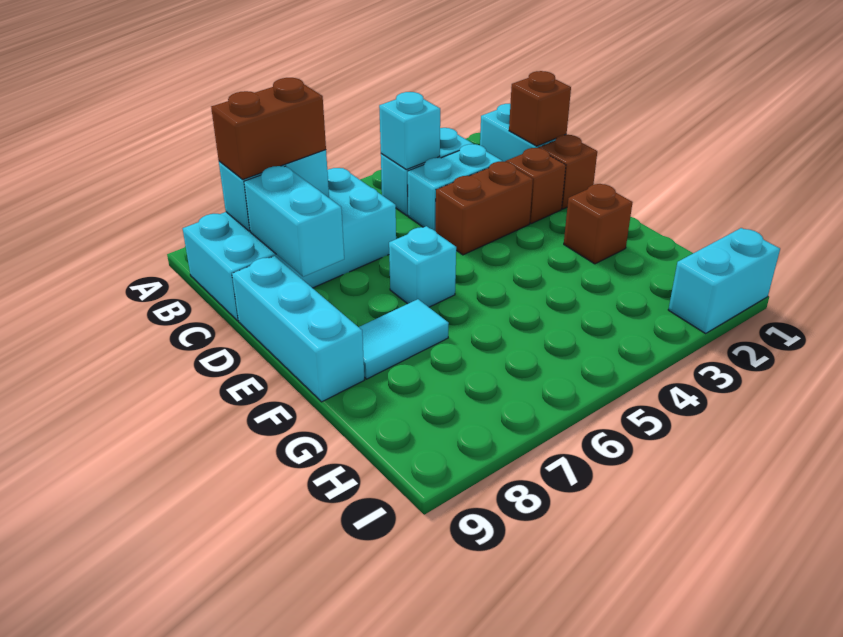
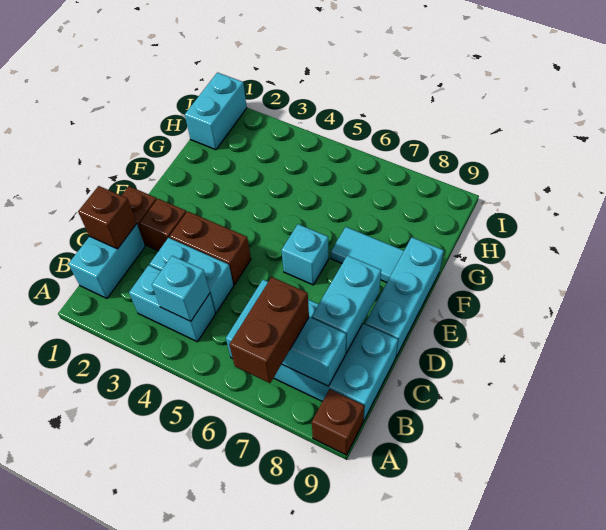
brown 1x2 brick [211,78,326,179] -> brown 1x2 brick turned to [229,277,309,383]
brown 1x1 brick [564,184,633,264] -> brown 1x1 brick moved to [312,389,364,455]
cyan 1x2 brick [668,228,780,333] -> cyan 1x2 brick turned to [185,73,247,150]

